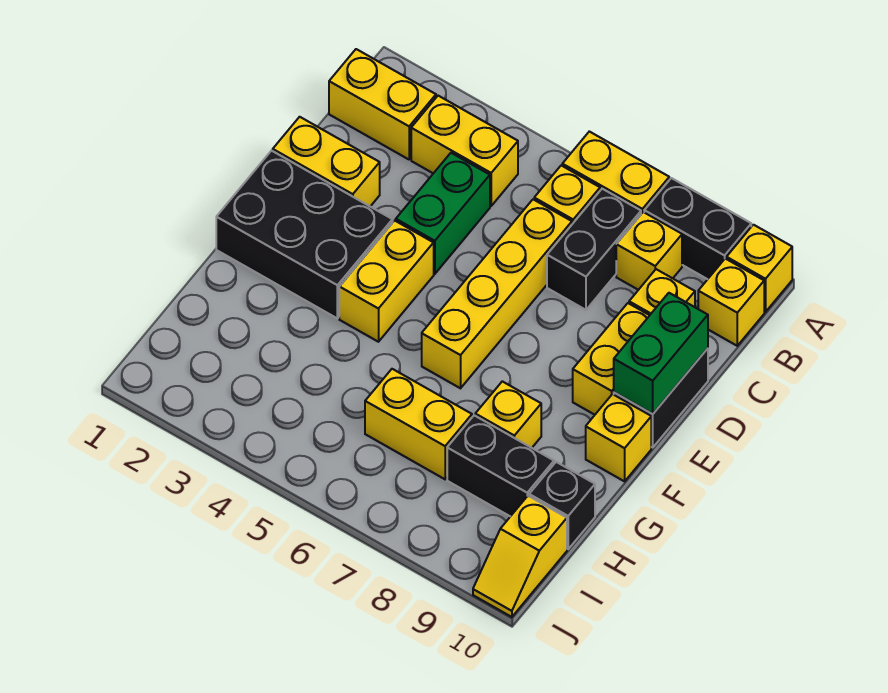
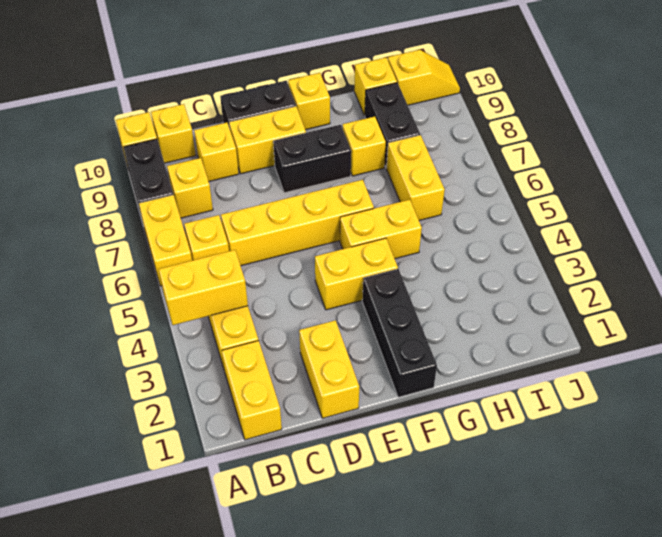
none -> yellow 1x2 brick [159,250,248,325]
black 1x2 brick [547,189,641,310] -> black 1x2 brick moved to [273,125,351,193]
green 1x2 brick [396,153,490,274] -> none
green 1x2 brick [614,293,708,414] -> none
black 2x3 brick [216,151,393,318] -> black 1x3 brick [362,269,437,397]
none -> yellow 1x2 brick [340,200,422,259]
black 1x1 brick [529,462,595,549] -> yellow 1x1 brick [354,58,397,116]

